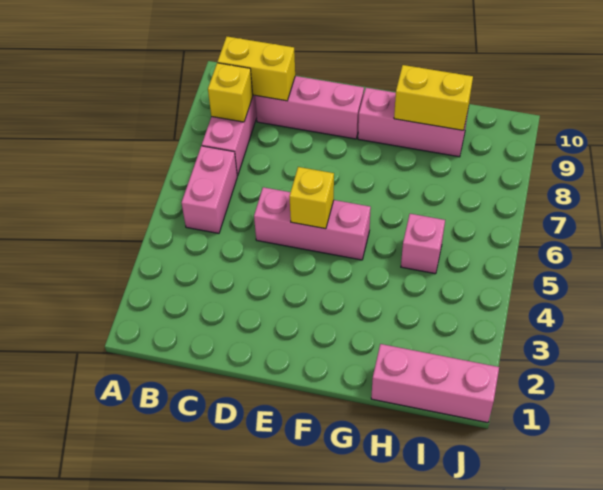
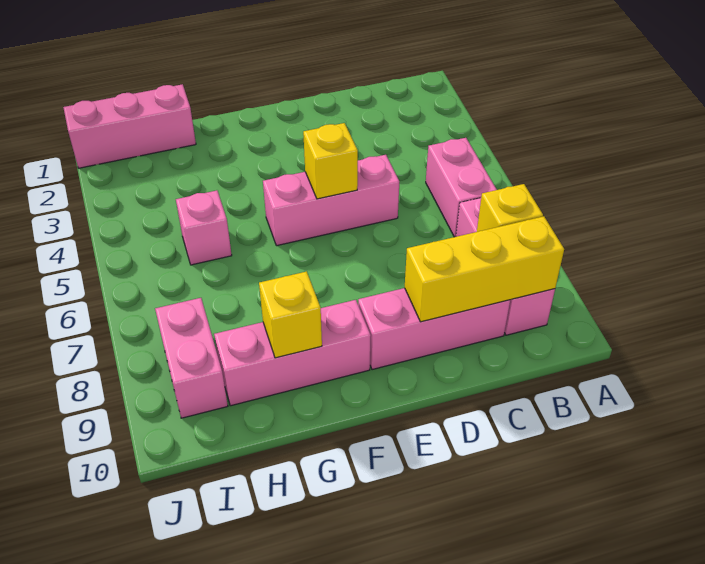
yellow 1x2 brick [218,37,295,101] -> yellow 1x3 brick [405,216,564,322]
yellow 1x2 brick [394,65,473,130] -> yellow 1x1 brick [259,271,322,358]
none -> pink 1x2 brick [155,298,228,418]

